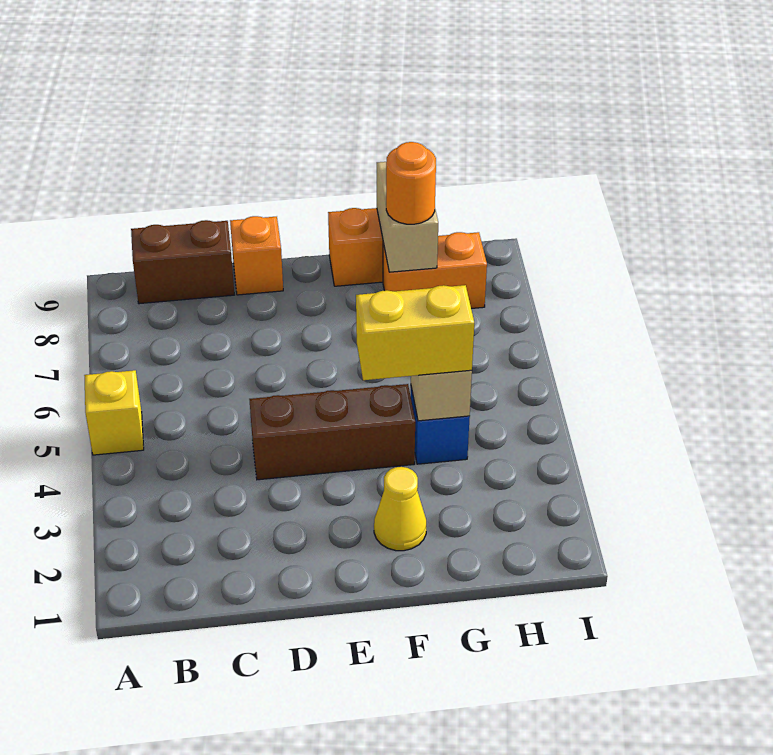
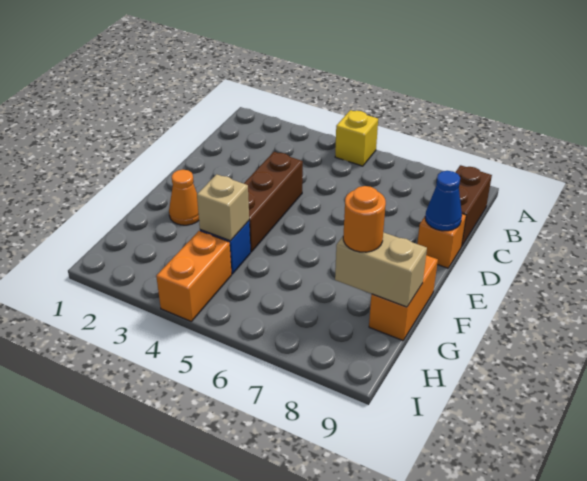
none -> blue 1x1 cone [425,171,462,231]
yellow 1x1 cone [374,467,426,551] -> orange 1x1 cone [169,170,199,225]
yellow 1x2 brick [356,285,474,380] -> none
orange 1x2 brick [383,232,487,309] -> orange 1x2 brick moved to [156,231,232,321]

